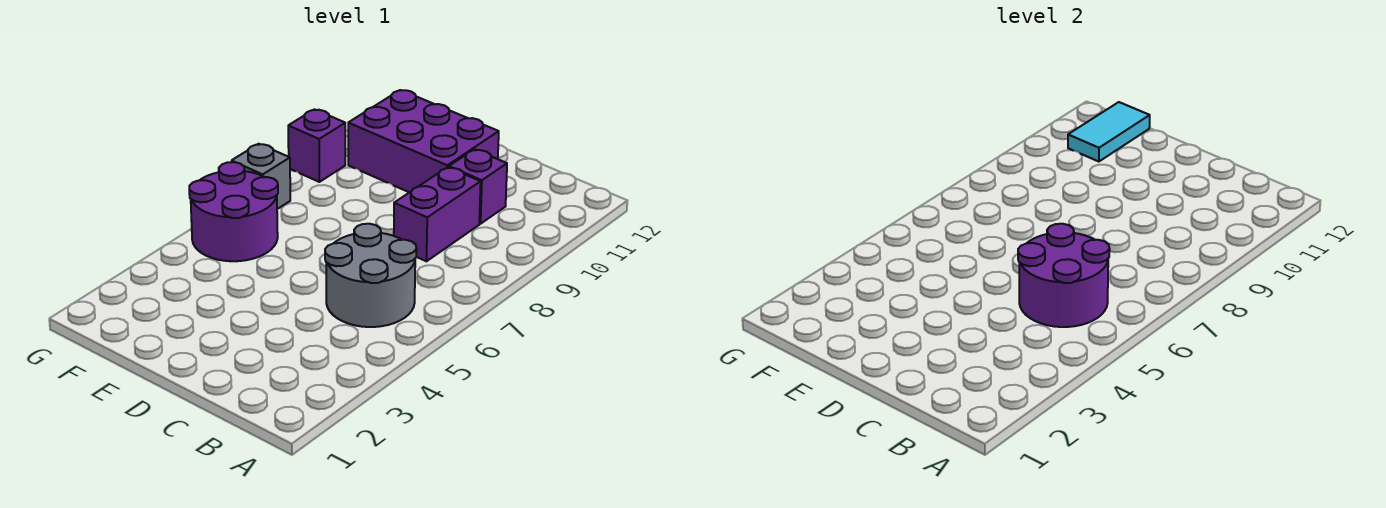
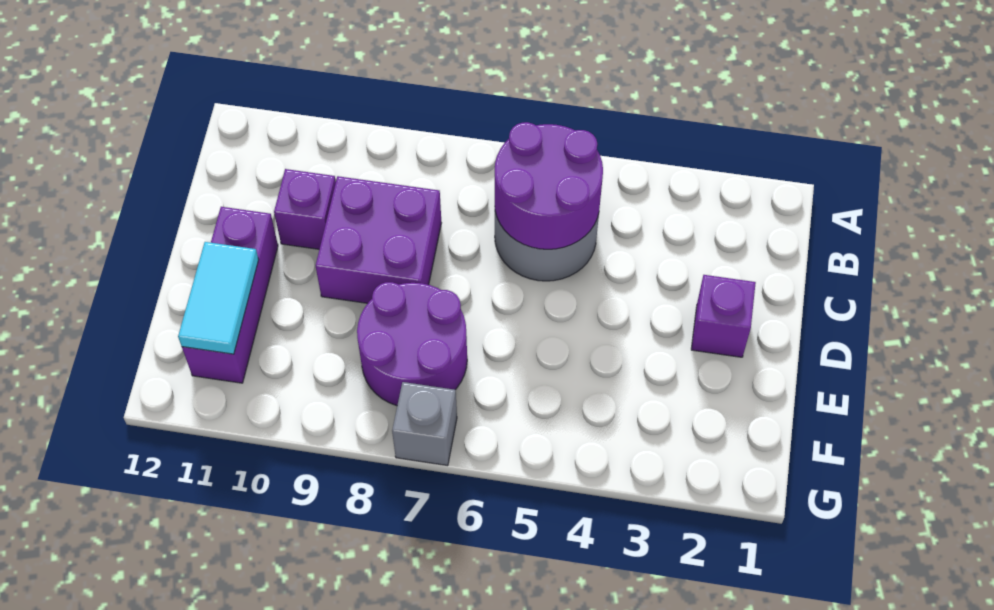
purple 1x2 brick [394,167,481,261] -> purple 2x2 brick [316,176,441,303]
purple 2x3 brick [348,90,499,192] -> purple 1x3 brick [182,207,278,383]
purple 2x2 round brick [189,162,278,261] -> purple 2x2 round brick moved to [357,282,467,406]
cyan 1x2 tile [1068,102,1150,162] -> cyan 1x2 tile turned to [178,242,259,354]
purple 1x1 brick [288,109,345,182] -> purple 1x1 brick moved to [691,275,756,357]

